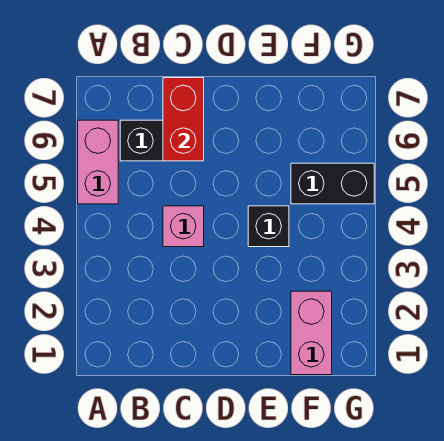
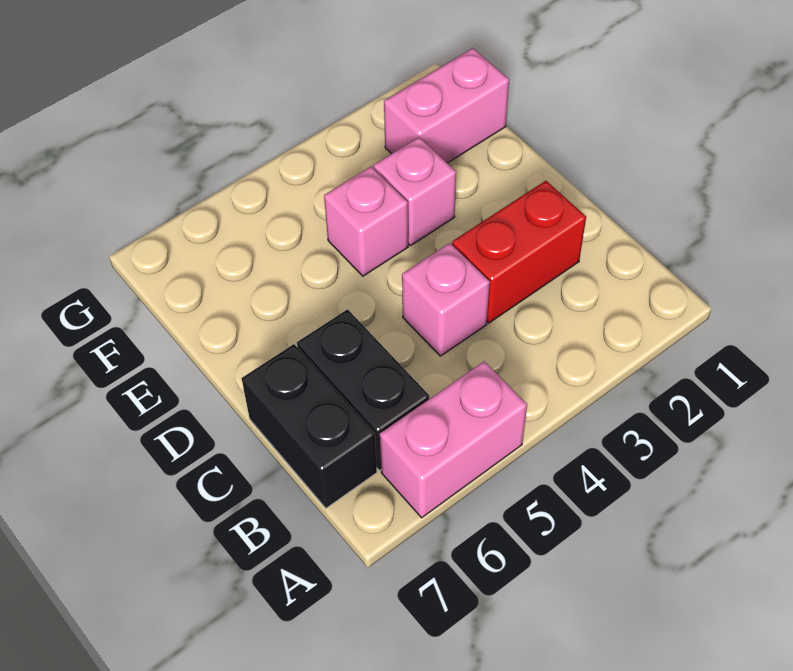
red 1x2 brick [163,78,204,161] -> red 1x2 brick moved to [452,181,586,323]
none -> pink 1x1 brick [373,137,456,246]
black 1x1 brick [248,206,289,247] -> pink 1x1 brick [324,167,408,276]
black 1x2 brick [291,163,374,204] -> black 1x2 brick moved to [242,344,377,508]

